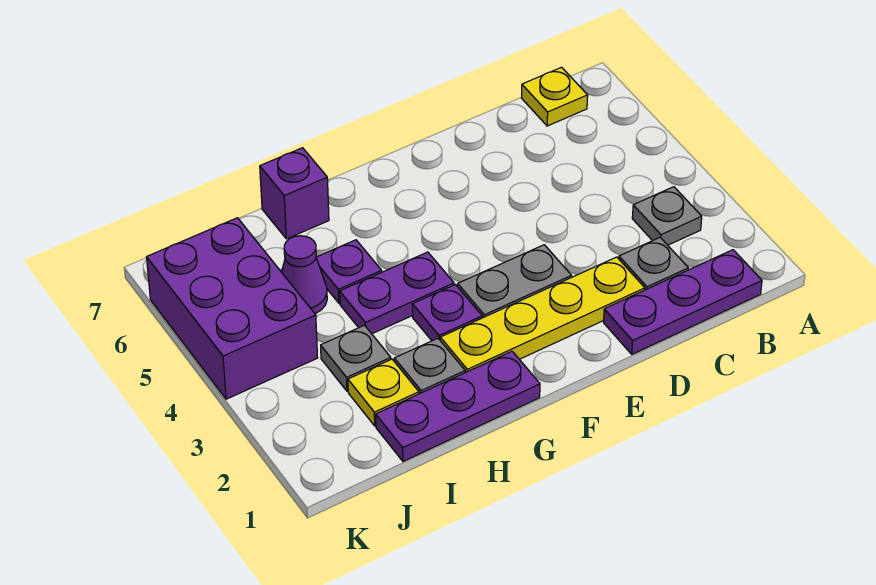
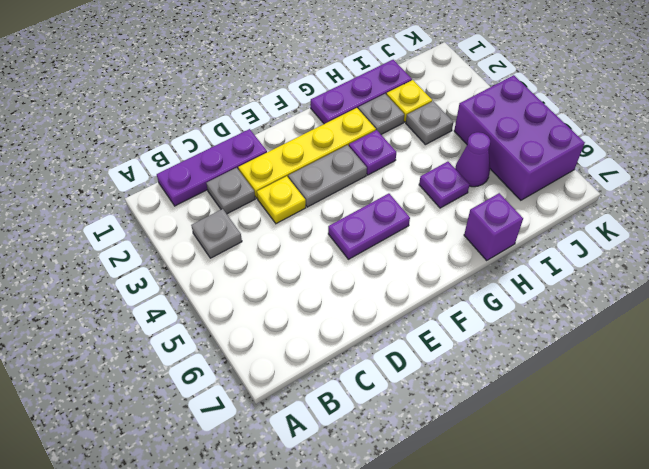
yellow 1x1 plate [521,67,588,126] -> yellow 1x1 plate moved to [257,176,306,224]
purple 1x2 plate [340,252,454,334] -> purple 1x2 plate moved to [328,194,410,259]

